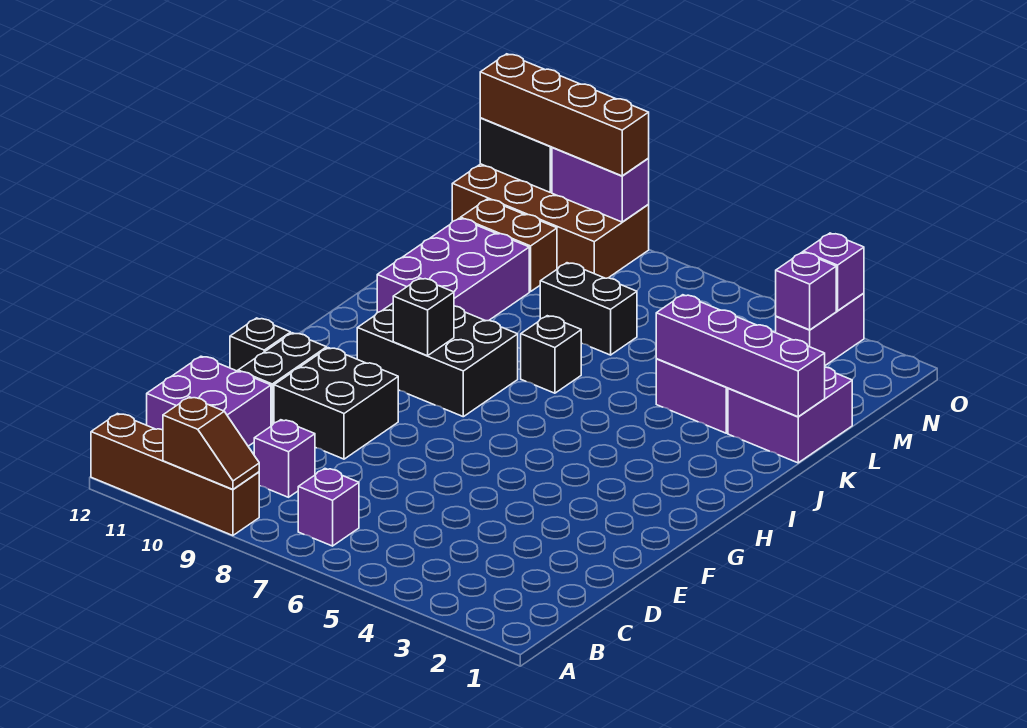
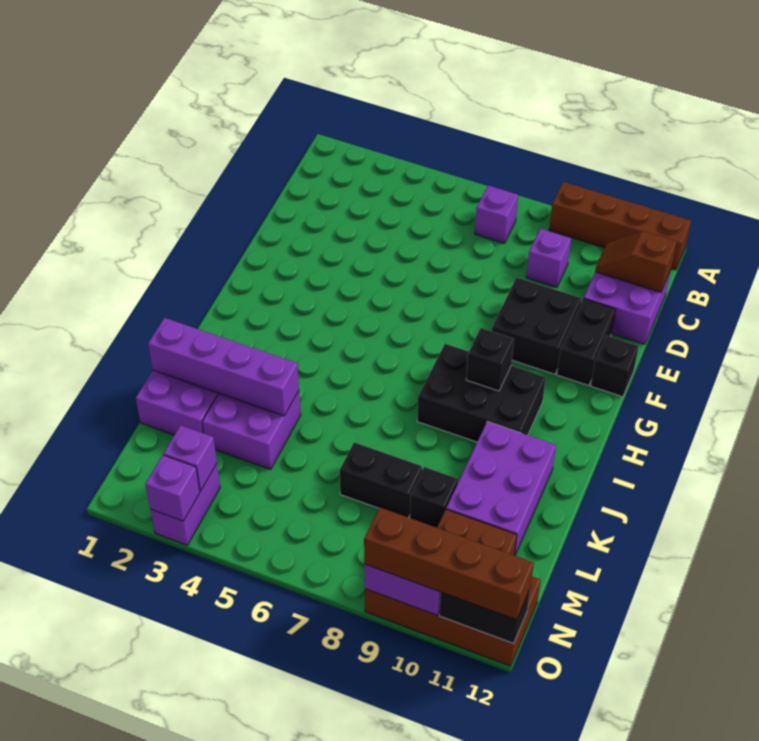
brown 1x2 slope [163,397,259,489] -> brown 1x2 slope moved to [595,231,677,292]
black 1x1 brick [521,316,581,393] -> black 1x1 brick moved to [410,467,458,528]

